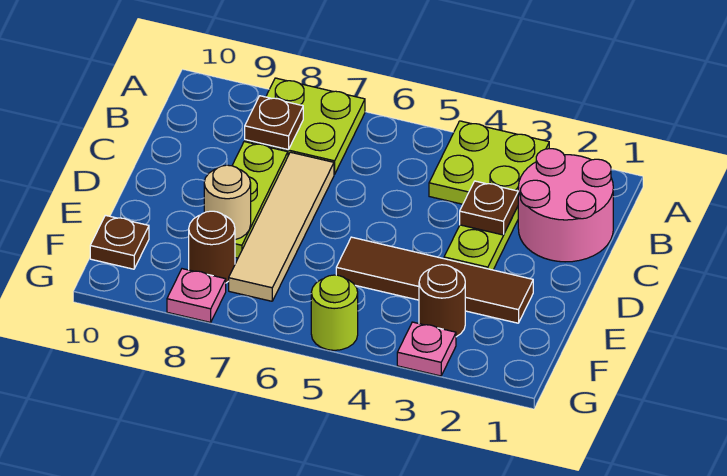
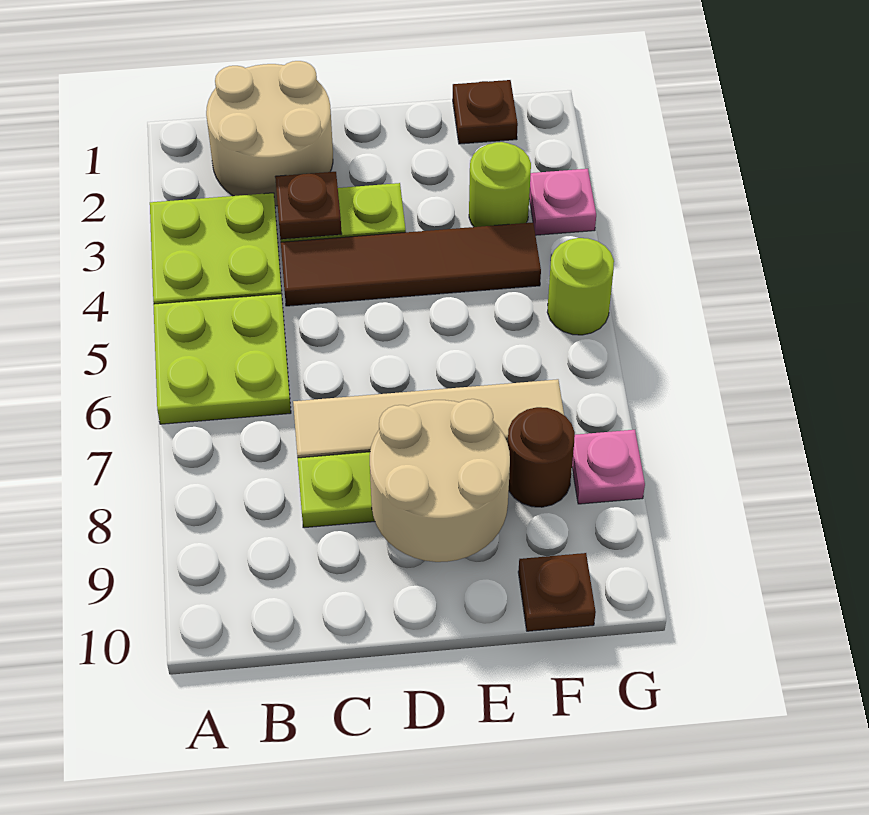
lime 2x2 plate [245,78,365,174] -> lime 2x2 plate moved to [153,294,291,424]
pink 2x2 round brick [518,149,613,262] -> tan 2x2 round brick [206,61,333,206]
brown 1x1 plate [245,96,303,150] -> brown 1x1 plate moved to [453,80,518,144]
brown 1x4 tile [336,237,533,323] -> brown 1x4 tile turned to [281,222,541,306]
tan 1x1 round brick [204,165,251,240] -> tan 2x2 round brick [370,399,510,562]
brown 1x1 round brick [419,265,465,337] -> lime 1x1 round brick [469,142,531,227]

